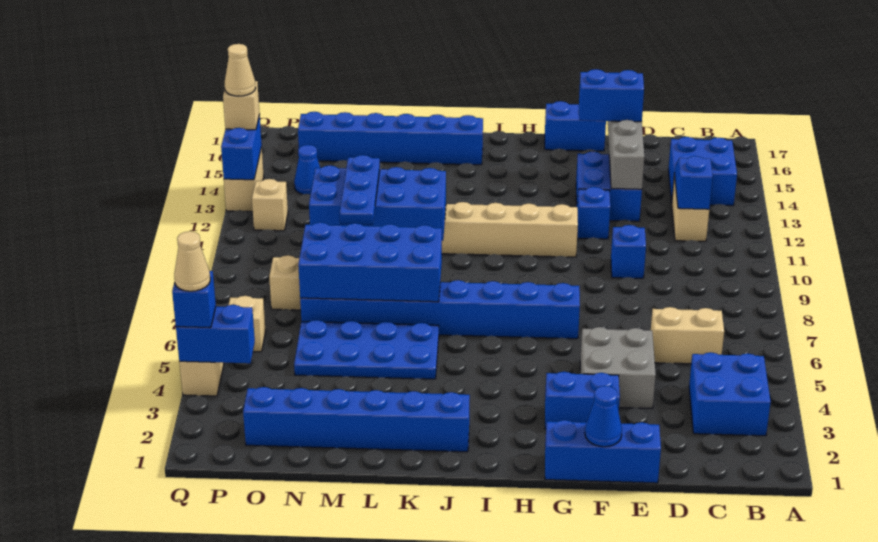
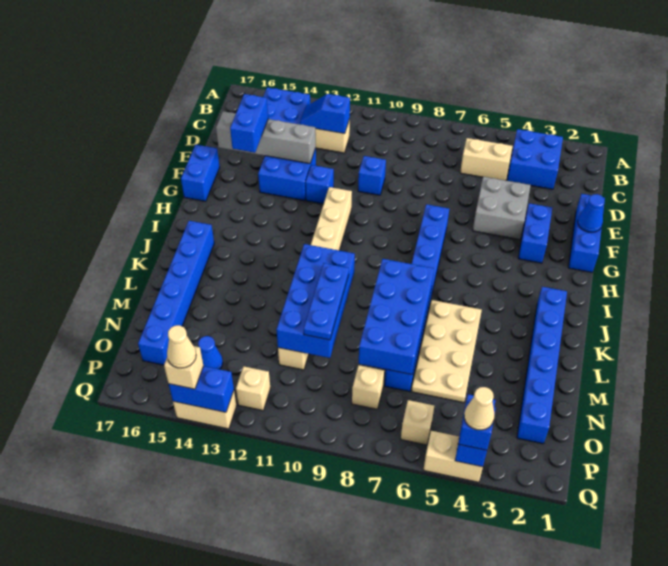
tan 1x2 brick [651,307,724,364] -> tan 1x2 brick turned to [460,138,513,180]
blue 2x4 plate [294,320,439,379] -> tan 2x4 plate [411,300,482,403]
blue 1x3 plate [340,155,380,225] -> blue 1x3 plate turned to [304,263,349,340]

